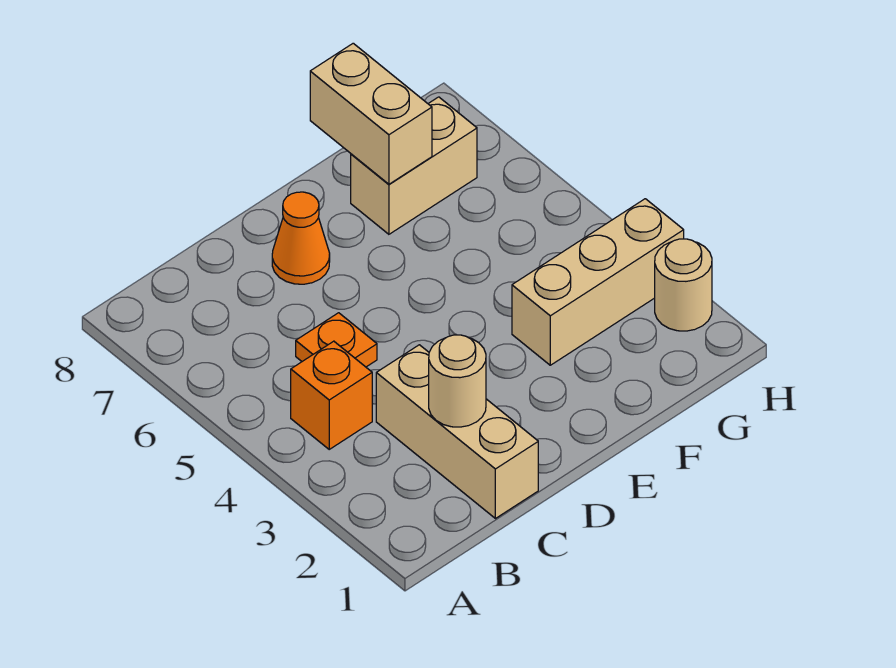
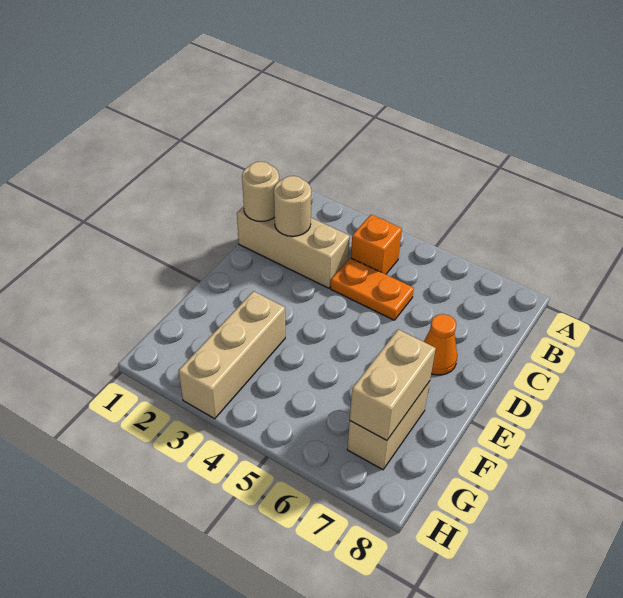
orange 1x1 plate [296,313,377,367] -> orange 1x2 plate [331,258,414,320]
tan 1x2 brick [310,43,432,184] -> tan 1x2 brick turned to [350,329,436,441]
tan 1x1 round brick [655,239,712,331] -> tan 1x1 round brick moved to [242,162,279,221]

